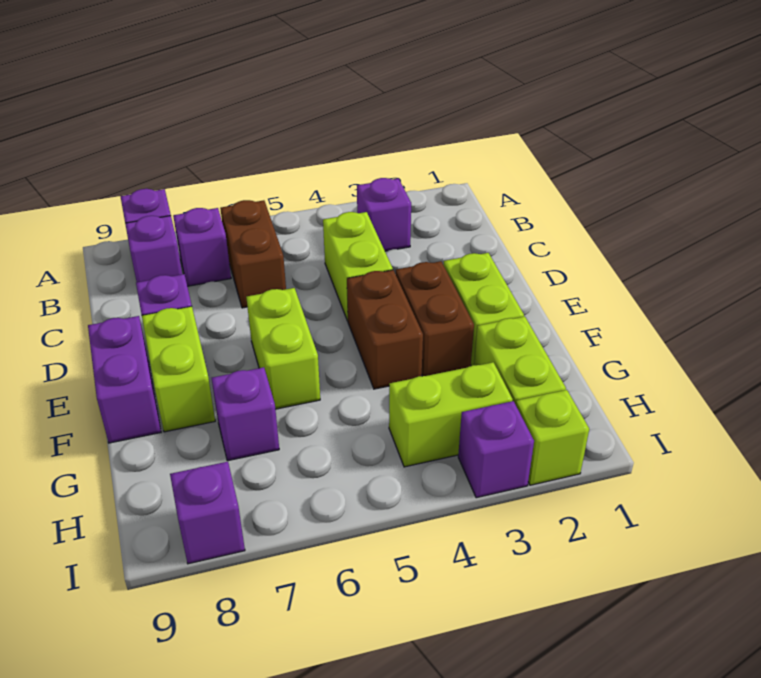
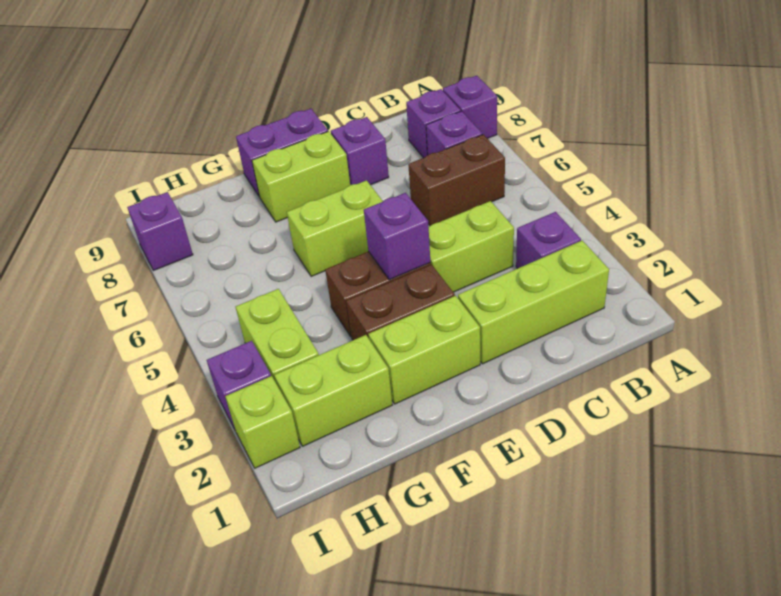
none -> lime 1x3 brick [458,241,609,364]
purple 1x1 brick [212,367,279,461] -> purple 1x1 brick moved to [364,193,430,280]

